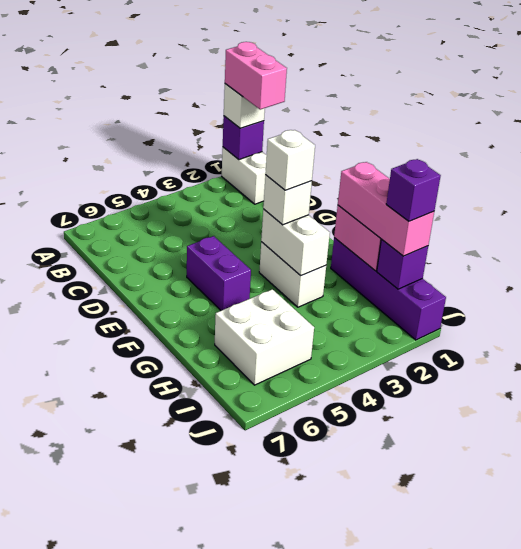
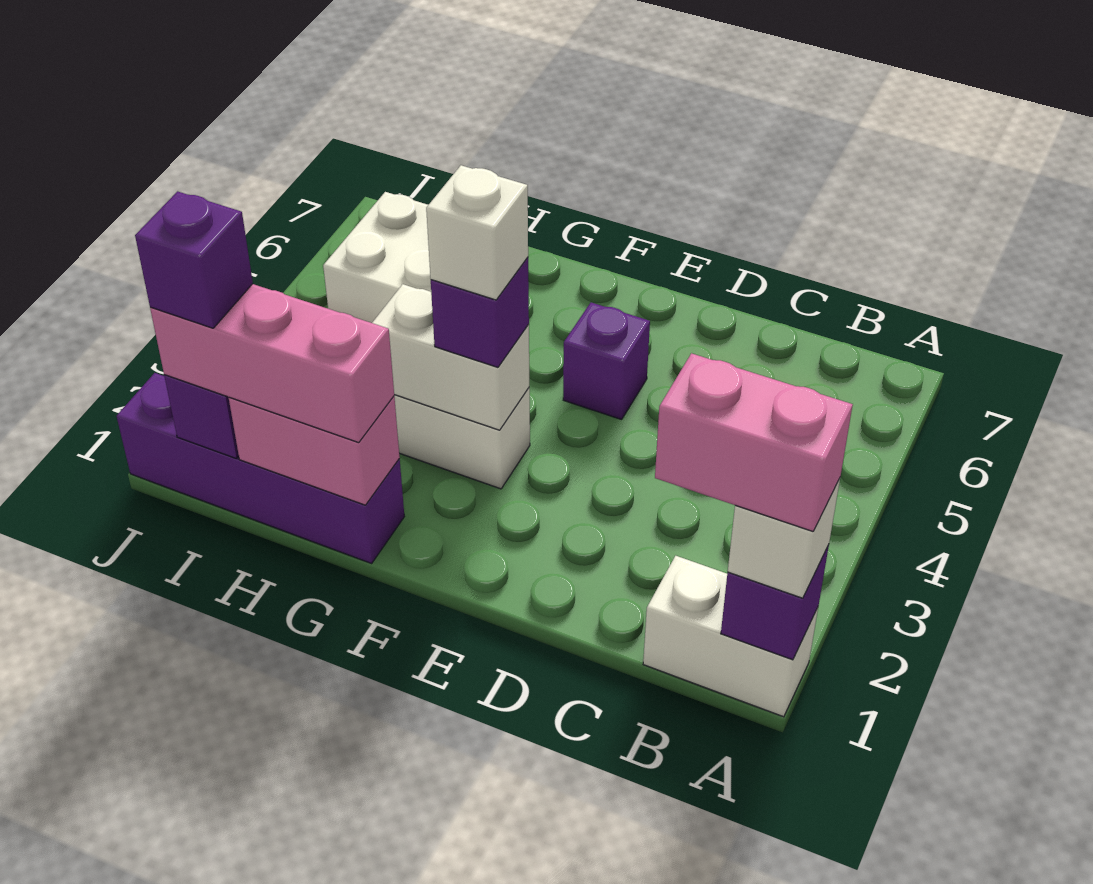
purple 1x2 brick [187,236,251,311] -> purple 1x1 brick [563,303,650,420]
white 1x1 brick [263,175,312,225] -> purple 1x1 brick [431,257,529,367]

